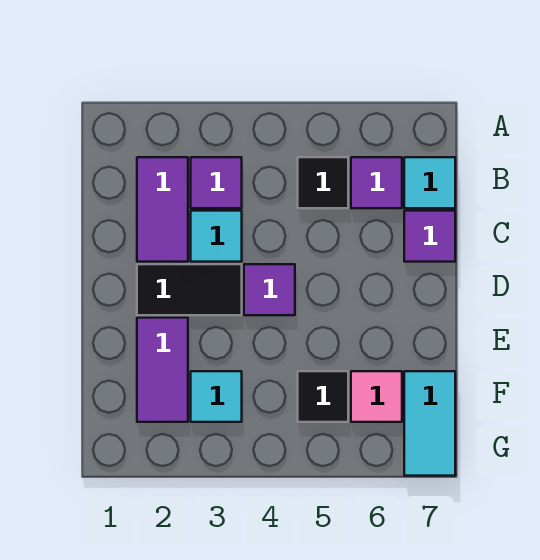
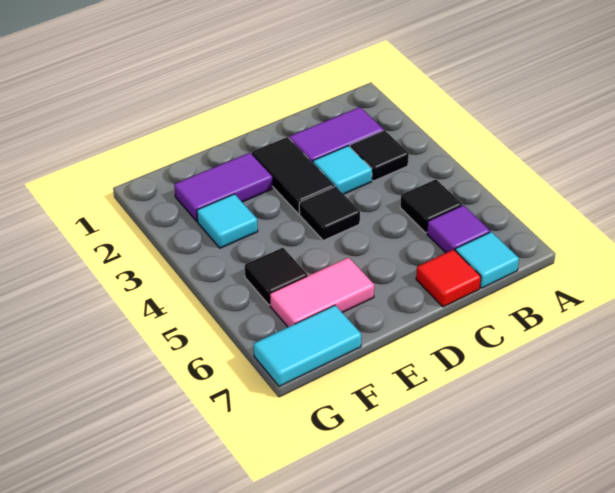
purple 1x1 tile [191,157,242,208] -> black 1x1 tile [350,130,409,181]
purple 1x1 tile [404,211,455,262] -> red 1x1 tile [416,249,481,307]
purple 1x1 tile [244,264,295,315] -> black 1x1 tile [299,187,360,240]
pink 1x1 tile [351,371,402,422] -> pink 1x2 tile [270,258,374,327]

